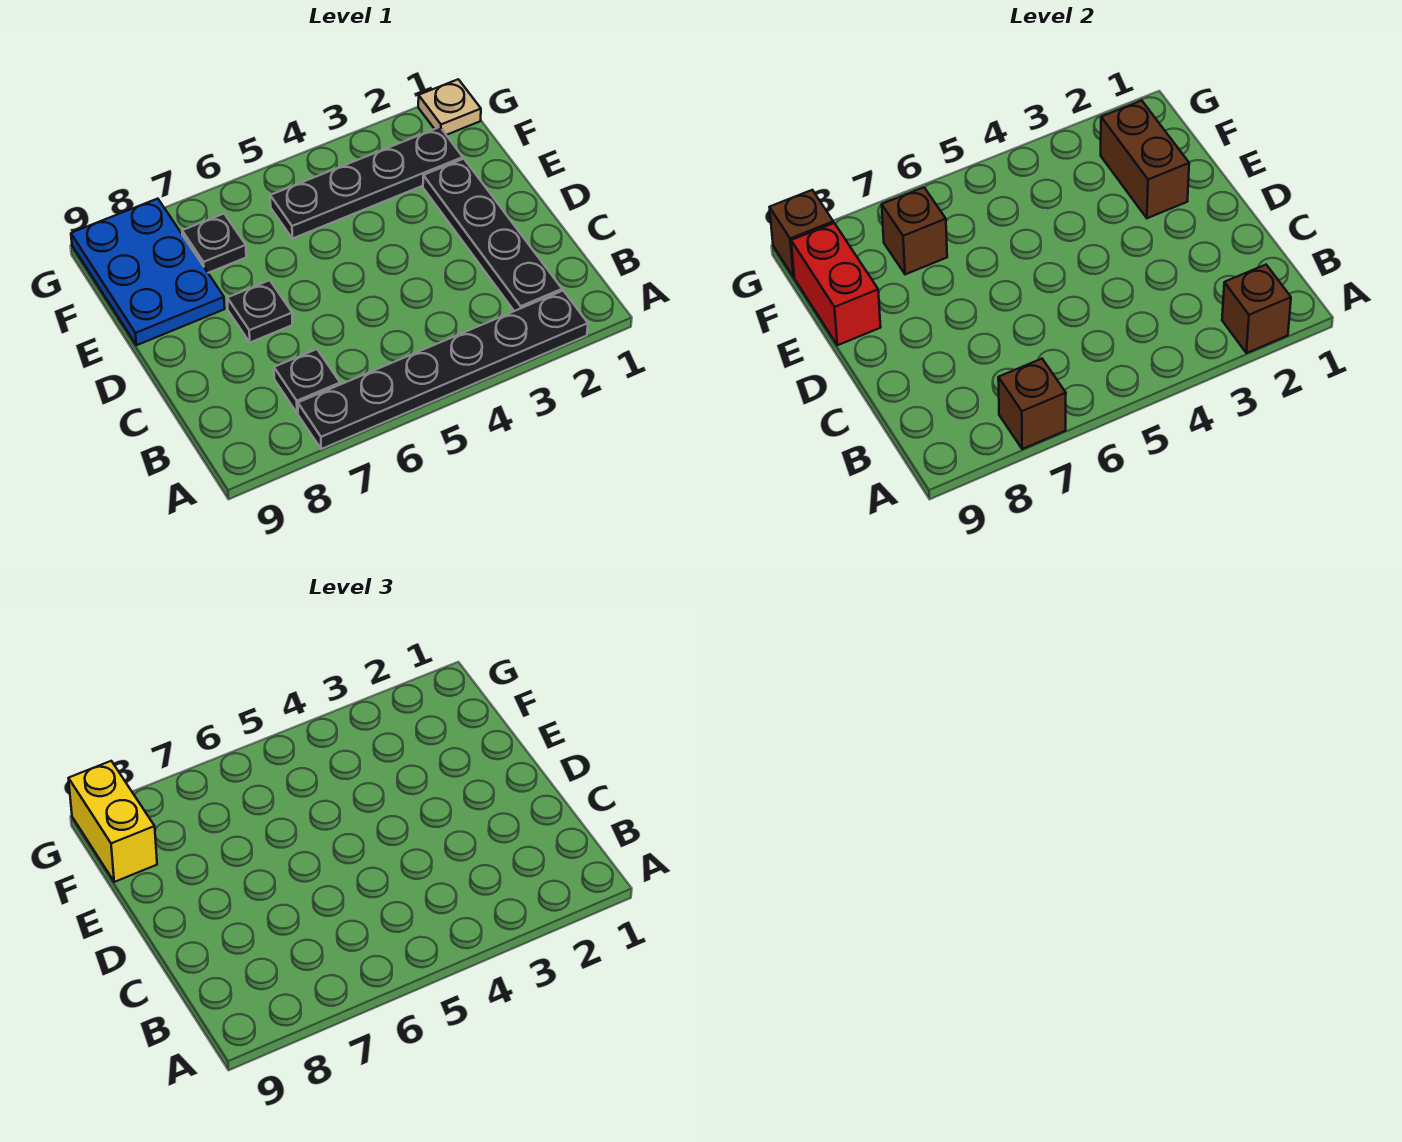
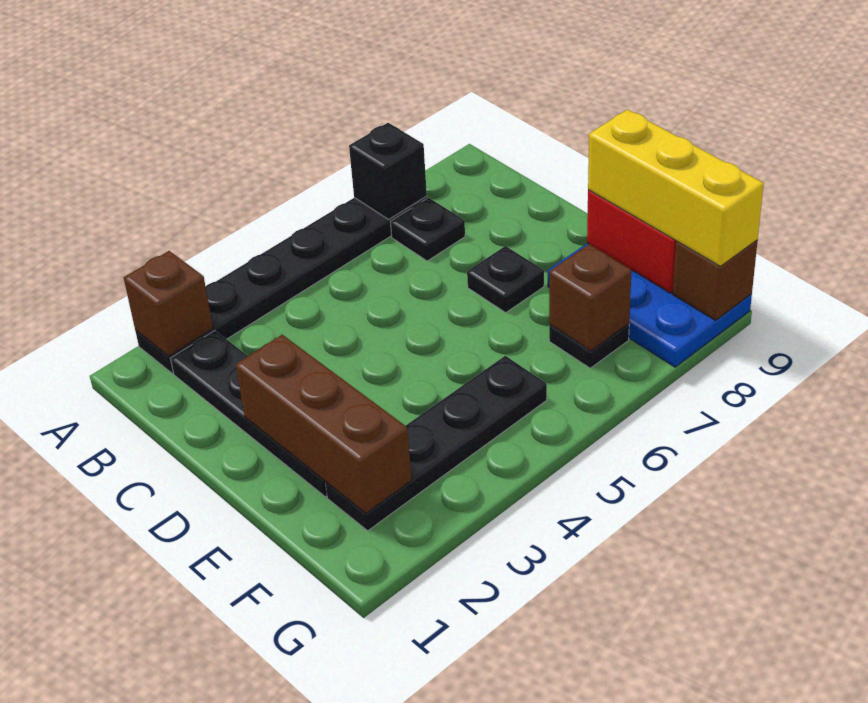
brown 1x1 brick [998,359,1066,449] -> black 1x1 brick [349,123,427,219]
brown 1x2 brick [1101,101,1189,218] -> brown 1x3 brick [236,335,412,514]
yellow 1x2 brick [69,761,157,882] -> yellow 1x3 brick [588,109,764,266]
tan 1x1 plate [418,79,481,135] -> none

